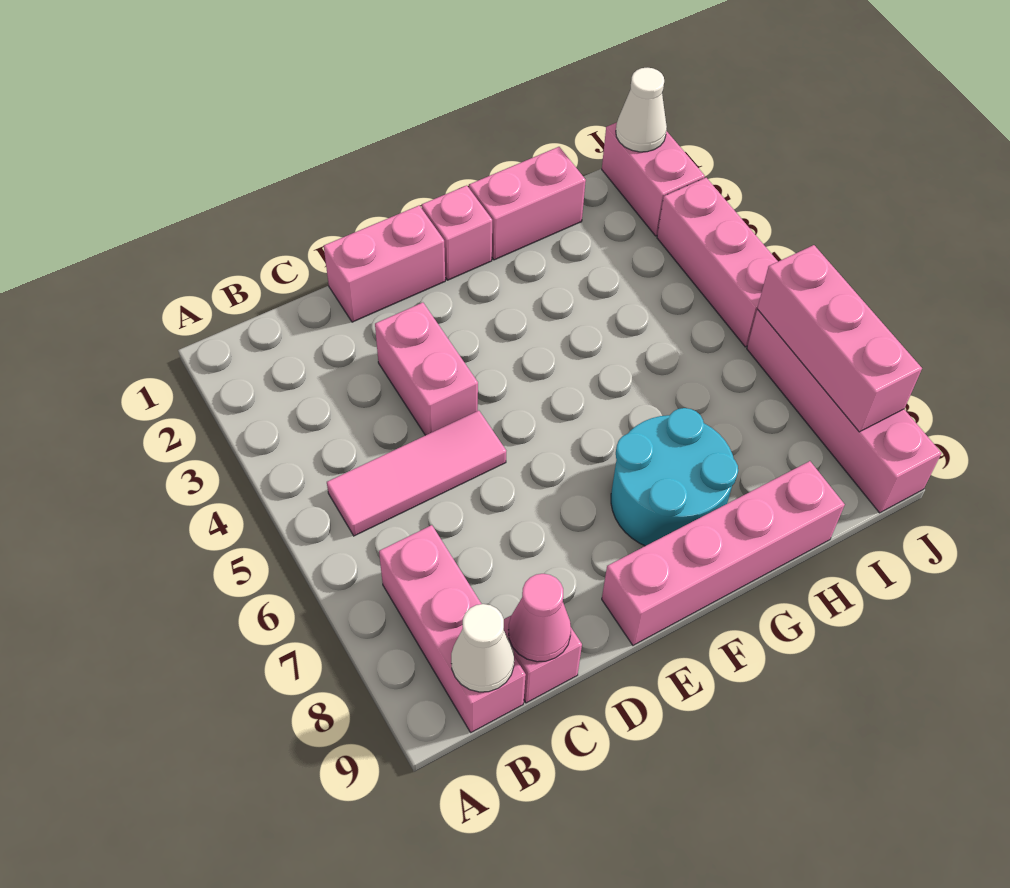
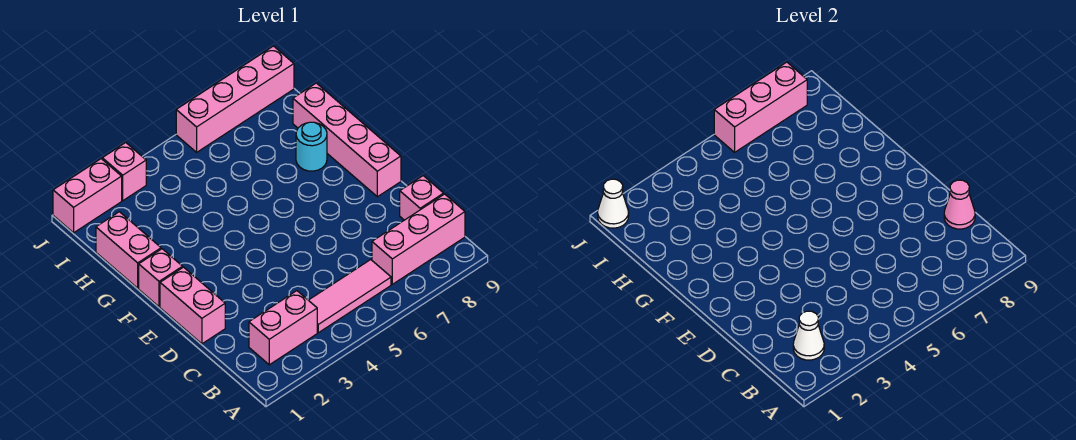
pink 1x3 tile [327,411,506,536] -> pink 1x3 tile turned to [309,260,391,333]
white 1x1 cone [451,604,514,692] -> white 1x1 cone moved to [793,311,824,360]
pink 1x2 brick [375,303,478,435] -> pink 1x2 brick moved to [249,291,317,365]
cyan 2x2 round brick [611,408,738,546] -> cyan 1x1 round brick [296,122,327,171]
pink 1x3 brick [657,178,778,347] -> pink 1x1 brick [102,143,146,201]

